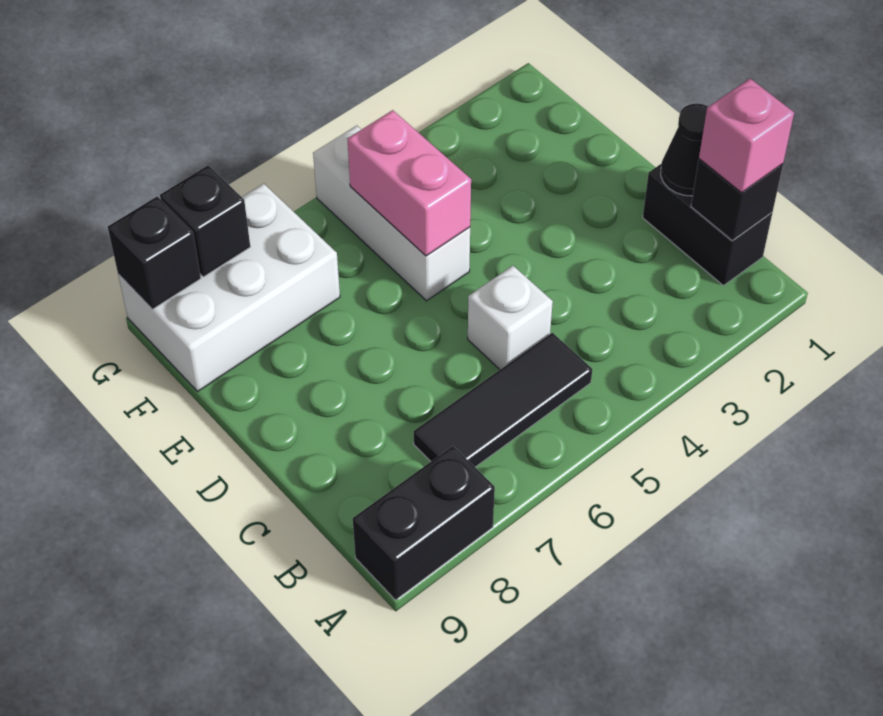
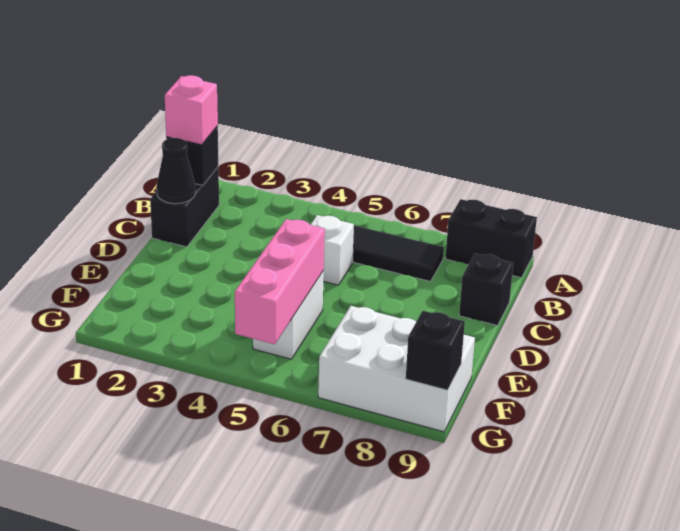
white 1x3 brick [313,126,470,301] -> white 1x2 brick [253,271,324,359]
pink 1x2 brick [347,110,471,256] -> pink 1x3 brick [235,219,325,344]
black 1x1 brick [160,165,250,277] -> black 1x1 brick moved to [459,253,513,325]

